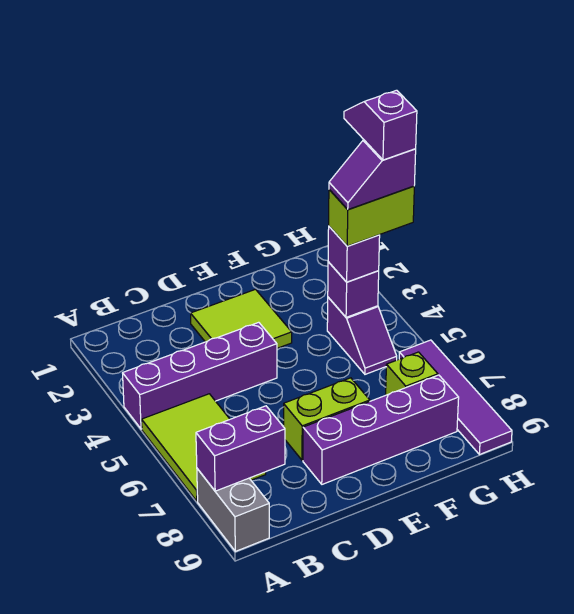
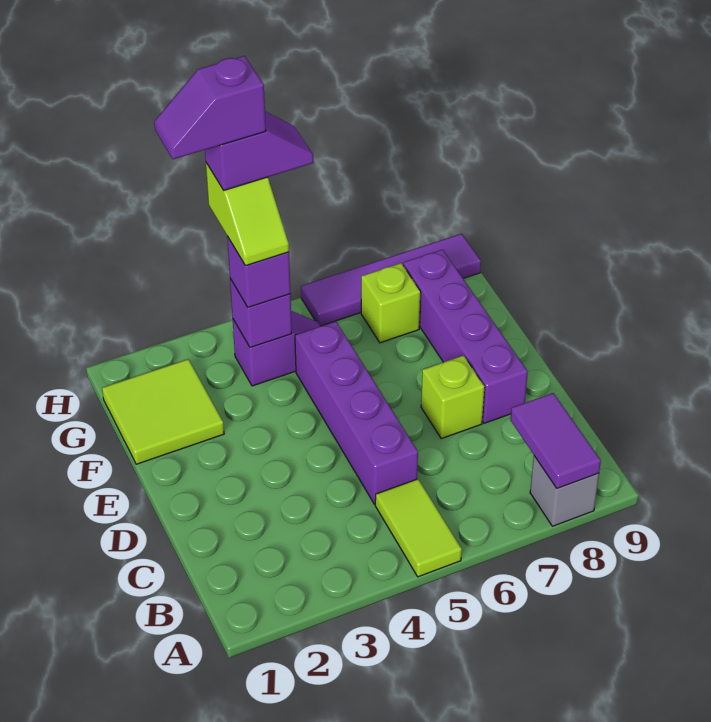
purple 1x4 brick [123,322,277,429] -> purple 1x4 brick moved to [295,321,418,504]
lime 2x3 tile [142,394,266,501] -> lime 1x2 tile [375,479,462,577]
grey 1x2 brick [197,469,269,551] -> grey 1x1 brick [530,456,599,526]
purple 1x2 brick [196,406,285,491] -> purple 1x2 tile [511,393,601,488]
lime 2x2 tile [191,289,292,348] -> lime 2x2 tile moved to [102,359,224,464]
lime 1x2 brick [284,378,370,460] -> lime 1x1 brick [421,356,485,439]
lime 1x2 brick [329,186,414,246] -> lime 1x2 slope [206,163,289,266]
purple 1x2 slope [329,140,416,209] -> purple 1x2 slope turned to [205,112,314,190]

